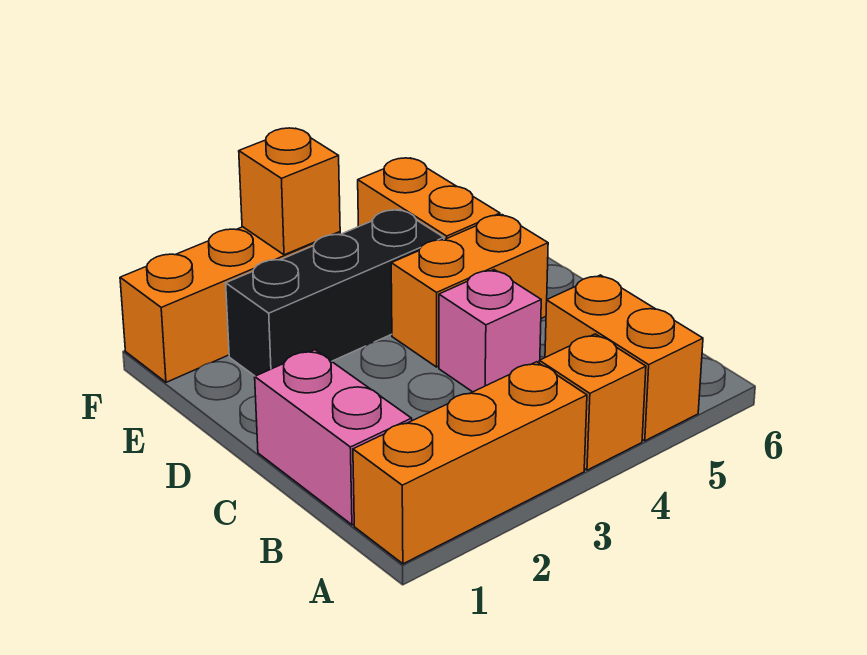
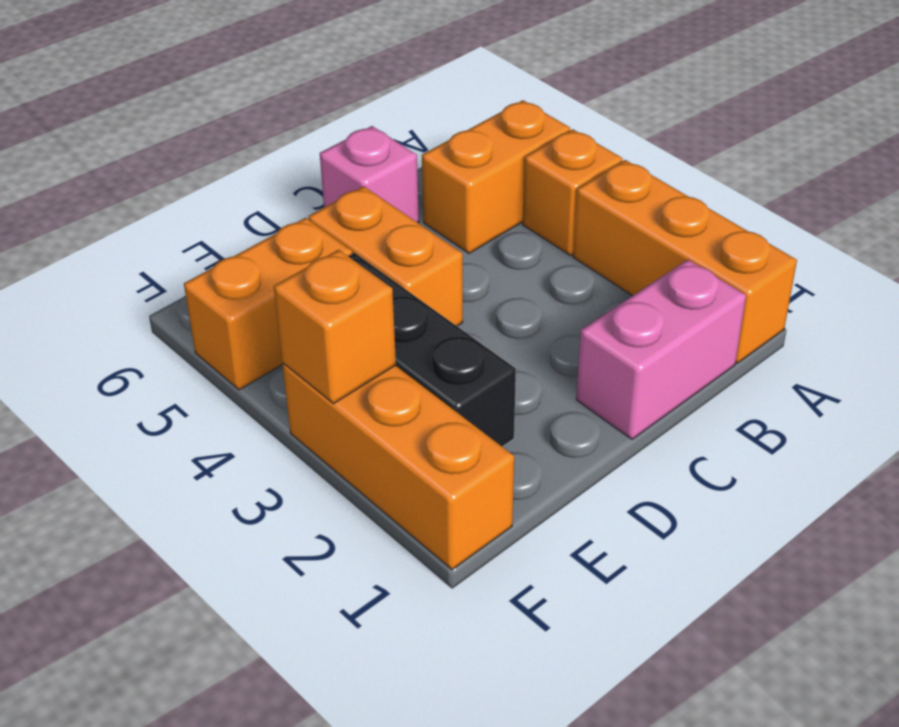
pink 1x1 brick [439,270,541,392] -> pink 1x1 brick moved to [320,126,419,223]

